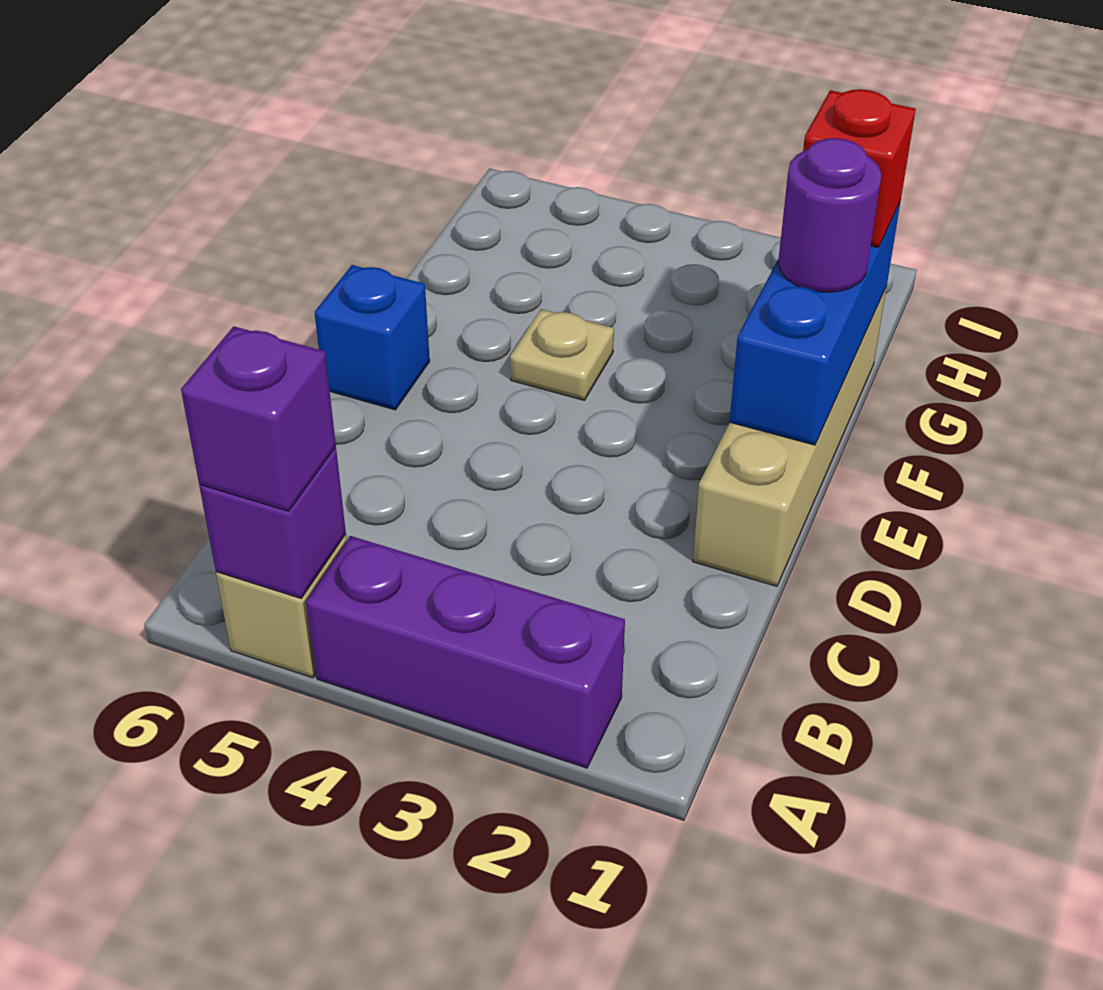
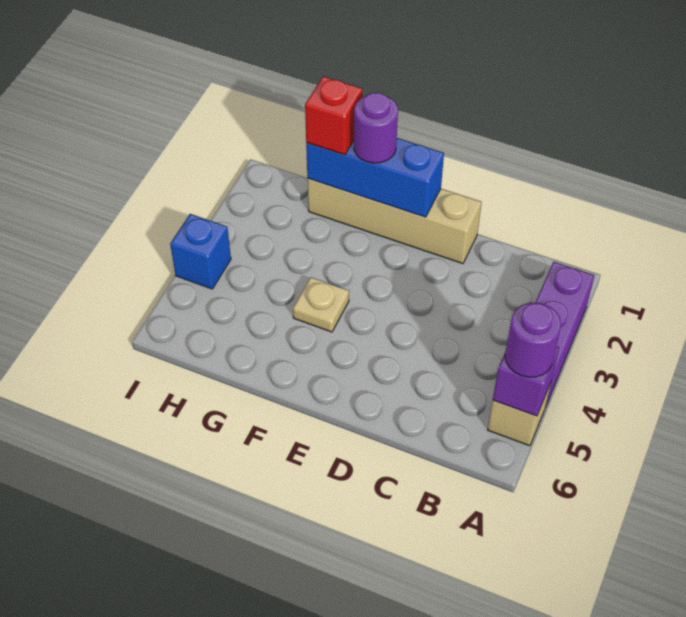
purple 1x1 brick [181,326,336,511] -> purple 1x1 round brick [505,302,561,377]
blue 1x1 brick [314,265,430,410] -> blue 1x1 brick moved to [170,214,231,289]

